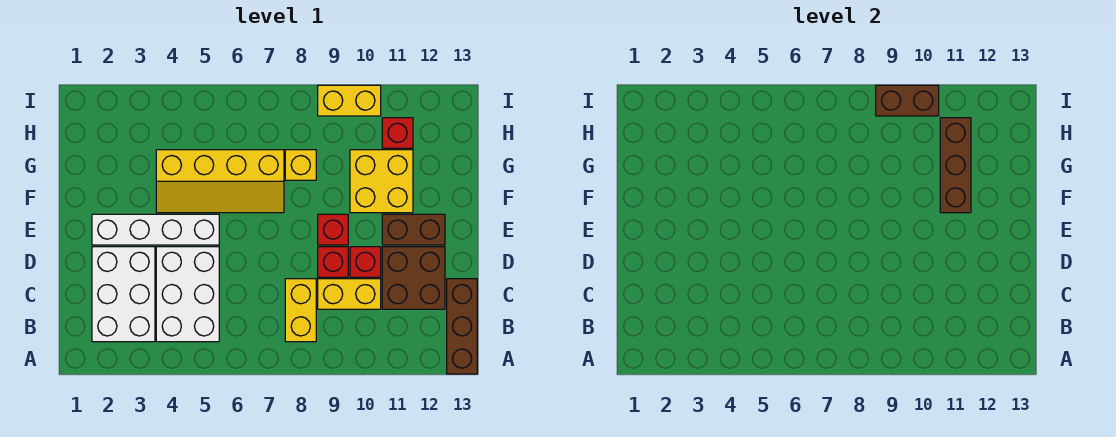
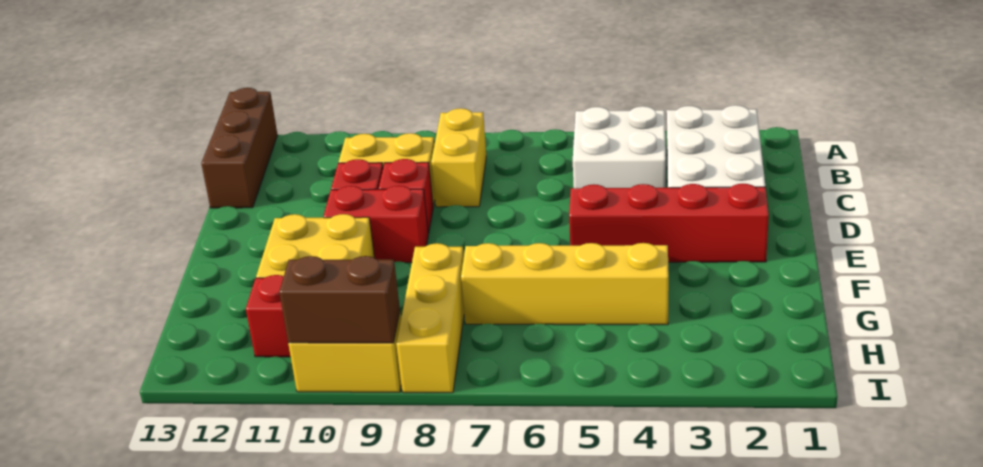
white 2x3 brick [156,247,219,342] -> white 2x2 brick [573,106,666,188]
brown 2x2 brick [382,247,445,309] -> none
white 1x4 brick [92,214,219,245] -> red 1x4 brick [569,184,769,262]
red 1x1 brick [318,214,348,245] -> red 1x2 brick [324,186,428,263]
brown 1x2 brick [382,214,445,245] -> none
brown 1x3 brick [940,118,971,213] -> none
yellow 1x1 brick [285,150,316,180] -> yellow 1x3 brick [396,243,464,393]

